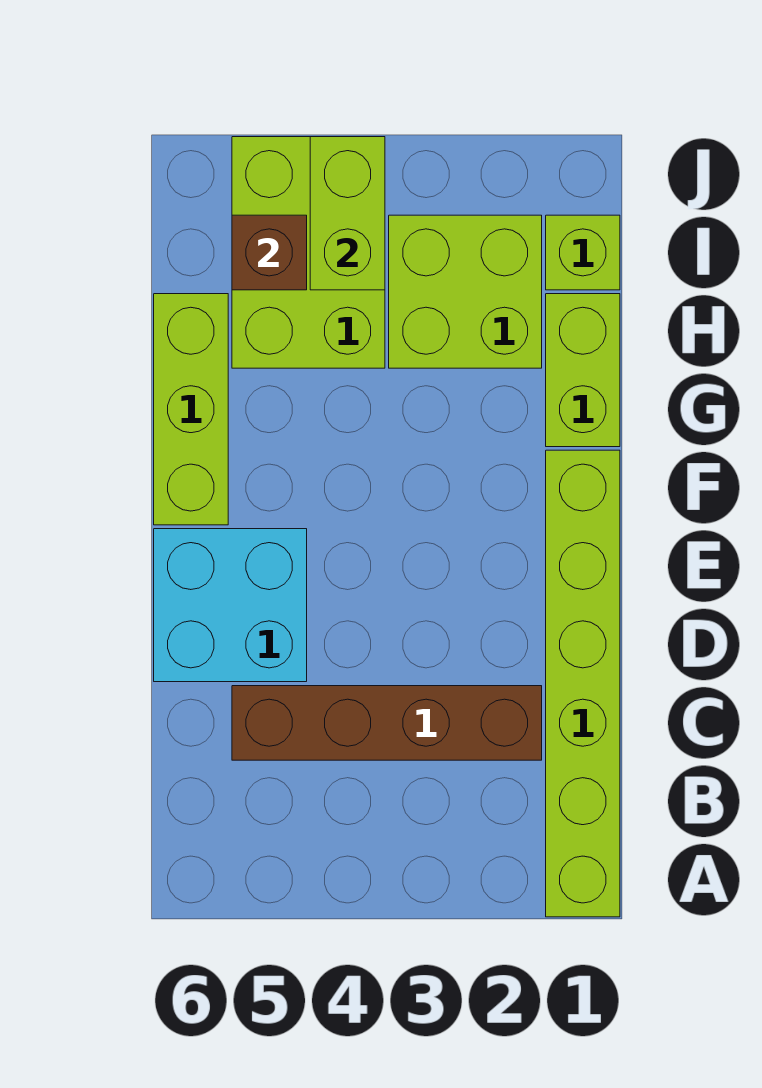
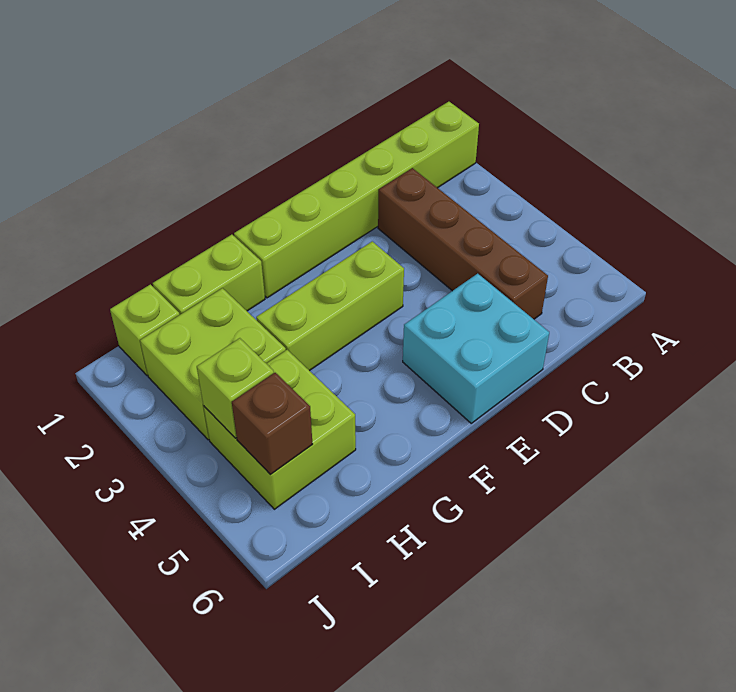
lime 1x3 brick [154,294,228,525] -> lime 1x3 brick moved to [256,241,404,371]
lime 2x3 brick [232,137,385,368] -> lime 2x2 brick [204,350,356,509]
lime 1x2 brick [310,137,385,290] -> lime 1x1 brick [197,338,274,438]

